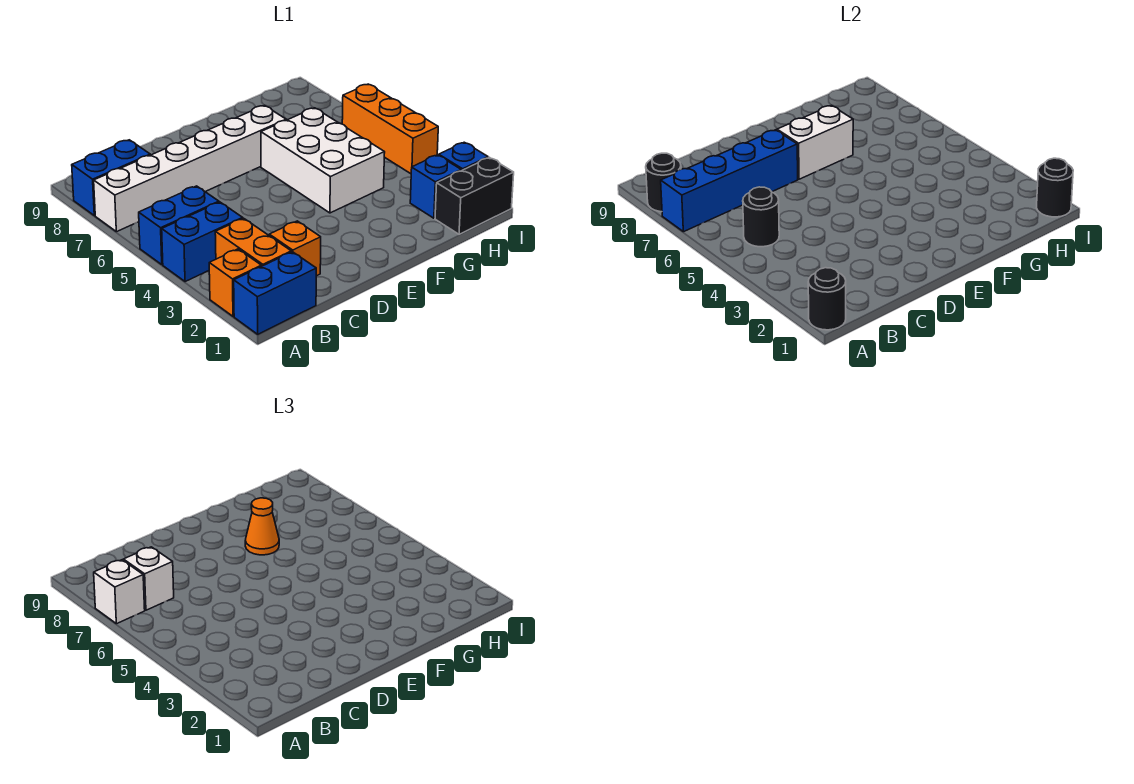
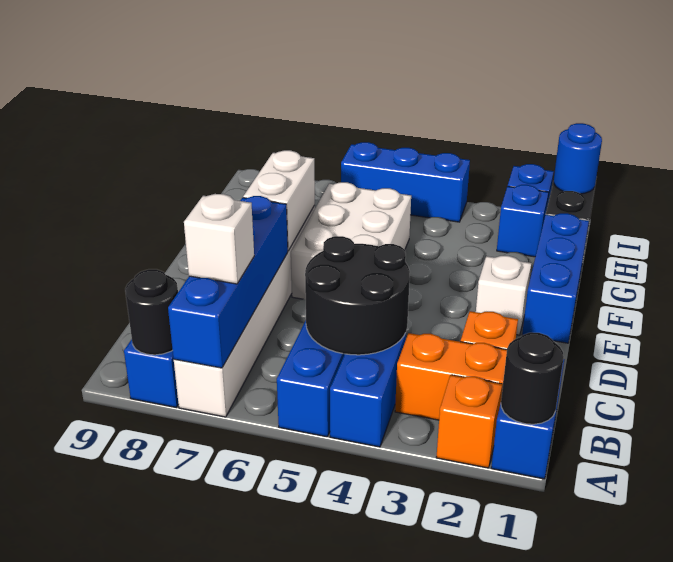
white 1x1 brick [94,560,145,624] -> white 1x1 brick moved to [476,256,531,335]
black 1x1 round brick [743,187,779,247] -> black 2x2 round brick [305,236,410,355]
none -> blue 1x3 brick [522,213,589,343]
white 2x3 brick [261,108,385,213] -> white 2x3 brick turned to [291,182,411,299]
orange 1x1 cone [245,498,279,555] -> none
black 1x1 round brick [1037,158,1073,217] -> blue 1x1 round brick [554,123,602,194]
orange 1x3 brick [342,84,438,174] -> blue 1x3 brick [341,142,470,222]

